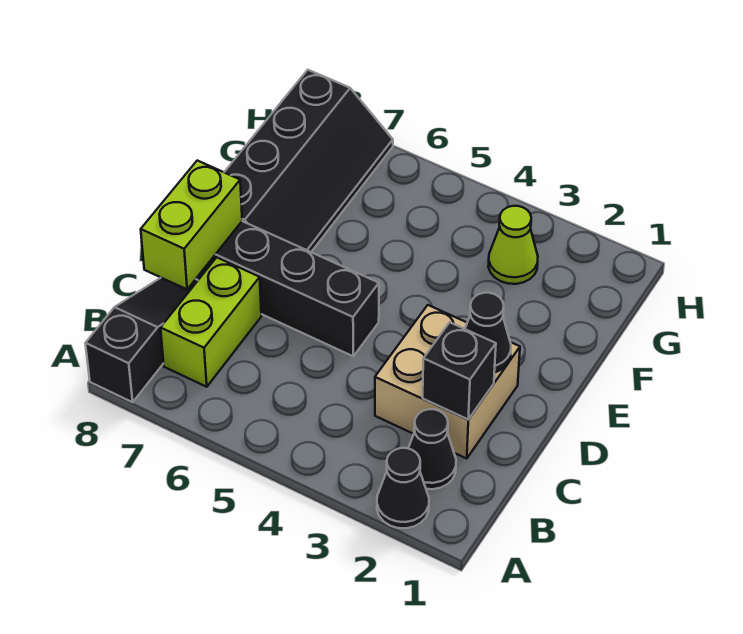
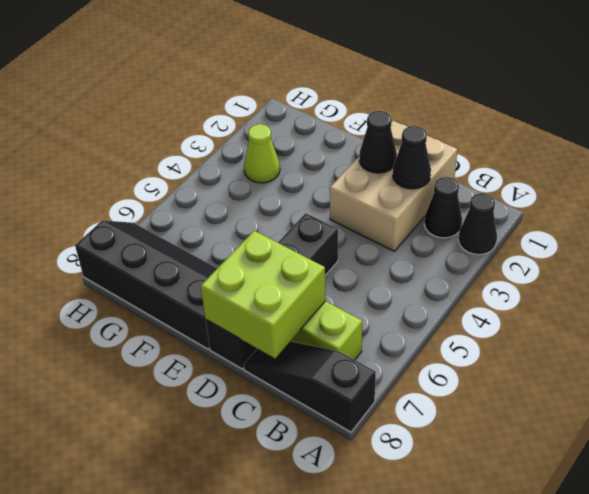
tan 2x2 brick [375,305,520,459] -> tan 2x3 brick [330,121,458,251]
black 1x1 brick [423,322,496,419] -> black 1x1 cone [393,126,431,189]
lime 1x2 brick [141,161,242,289] -> lime 2x2 brick [201,231,326,358]

